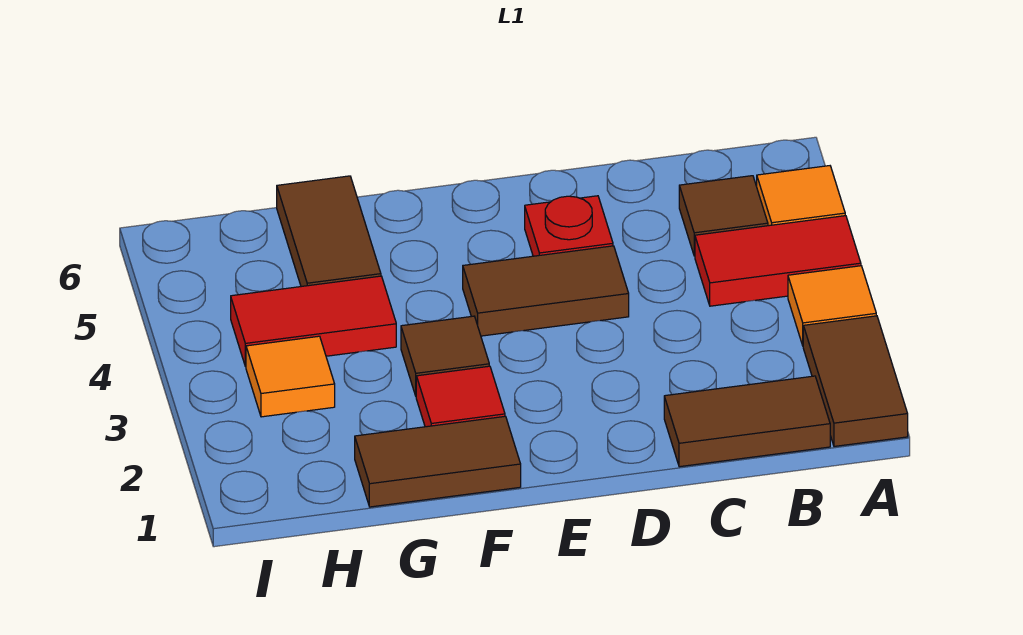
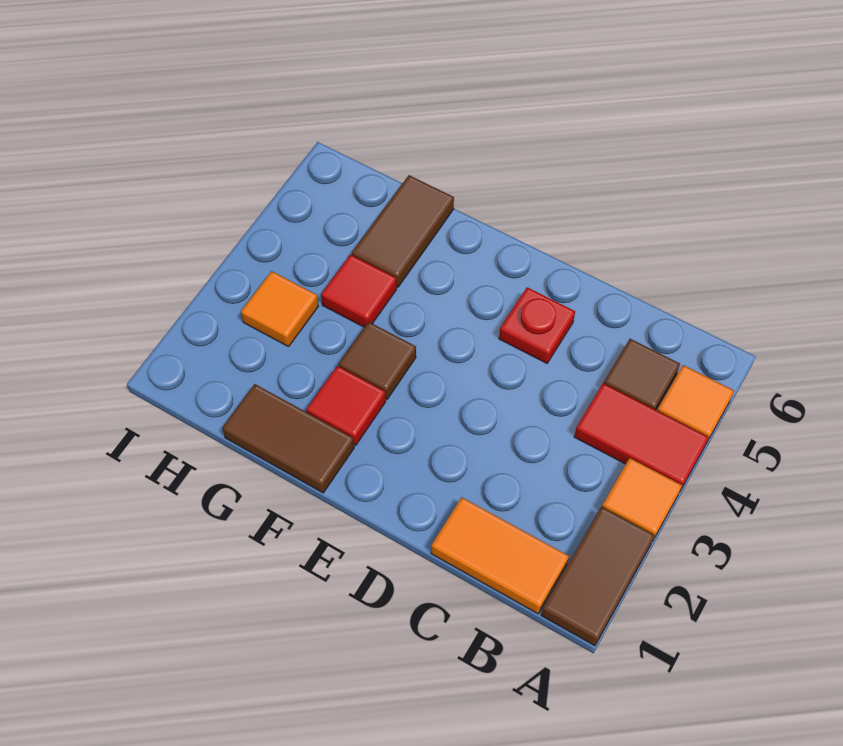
brown 1x2 tile [664,376,830,467] -> orange 1x2 tile [431,497,569,614]
brown 1x2 tile [463,246,629,336] -> none
red 1x2 tile [231,276,396,367] -> red 1x1 tile [321,254,397,327]

